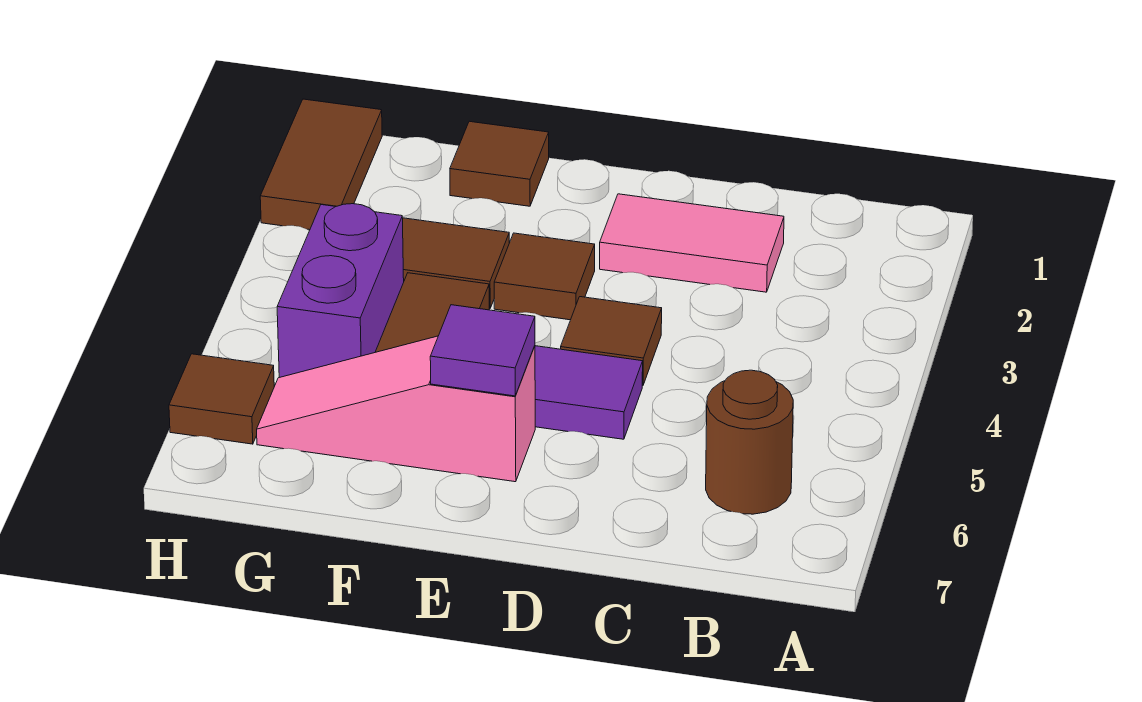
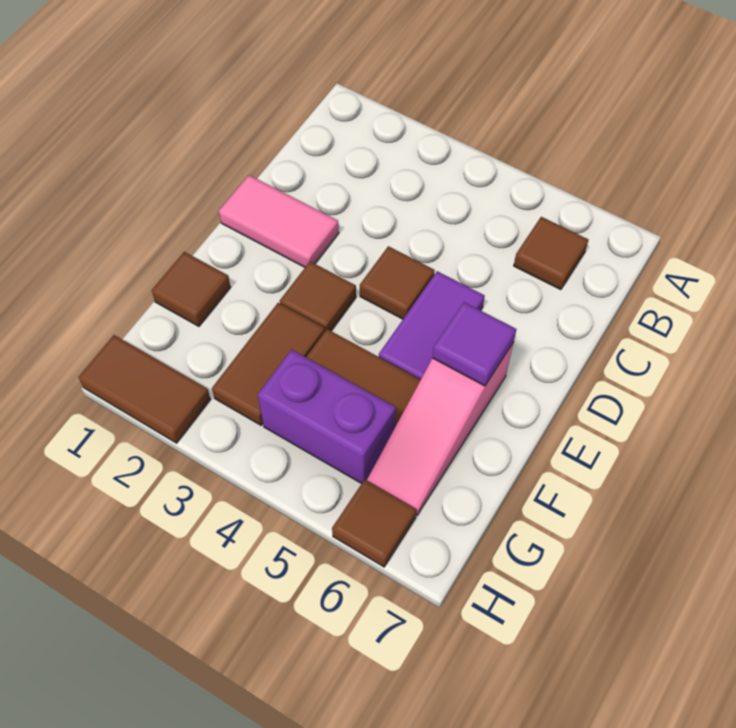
brown 1x1 round brick [706,370,793,514] -> brown 1x1 tile [514,217,588,290]
pink 1x2 tile [600,194,784,292] -> pink 1x2 tile turned to [219,175,339,267]

